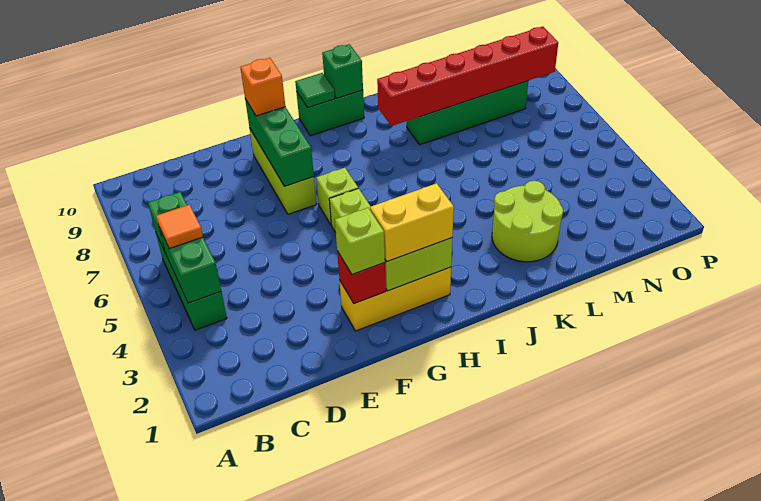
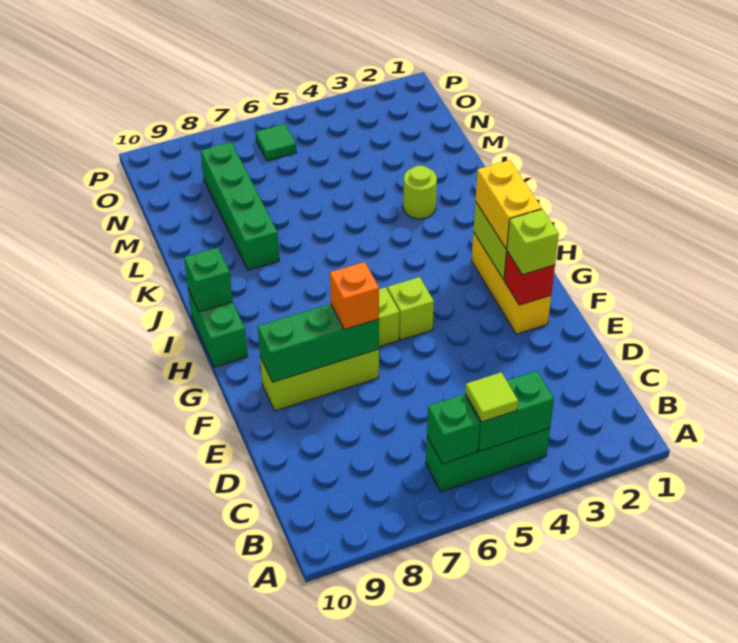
orange 1x1 tile [156,205,203,249] -> lime 1x1 tile [465,372,518,422]
orange 1x1 brick [240,58,285,116] -> orange 1x1 brick moved to [330,262,379,330]
green 1x1 tile [295,73,335,107] -> green 1x1 tile moved to [256,124,296,161]
red 1x6 brick [377,26,558,126] -> none
lime 2x2 round brick [492,181,563,262] -> lime 1x1 round brick [403,166,437,219]

